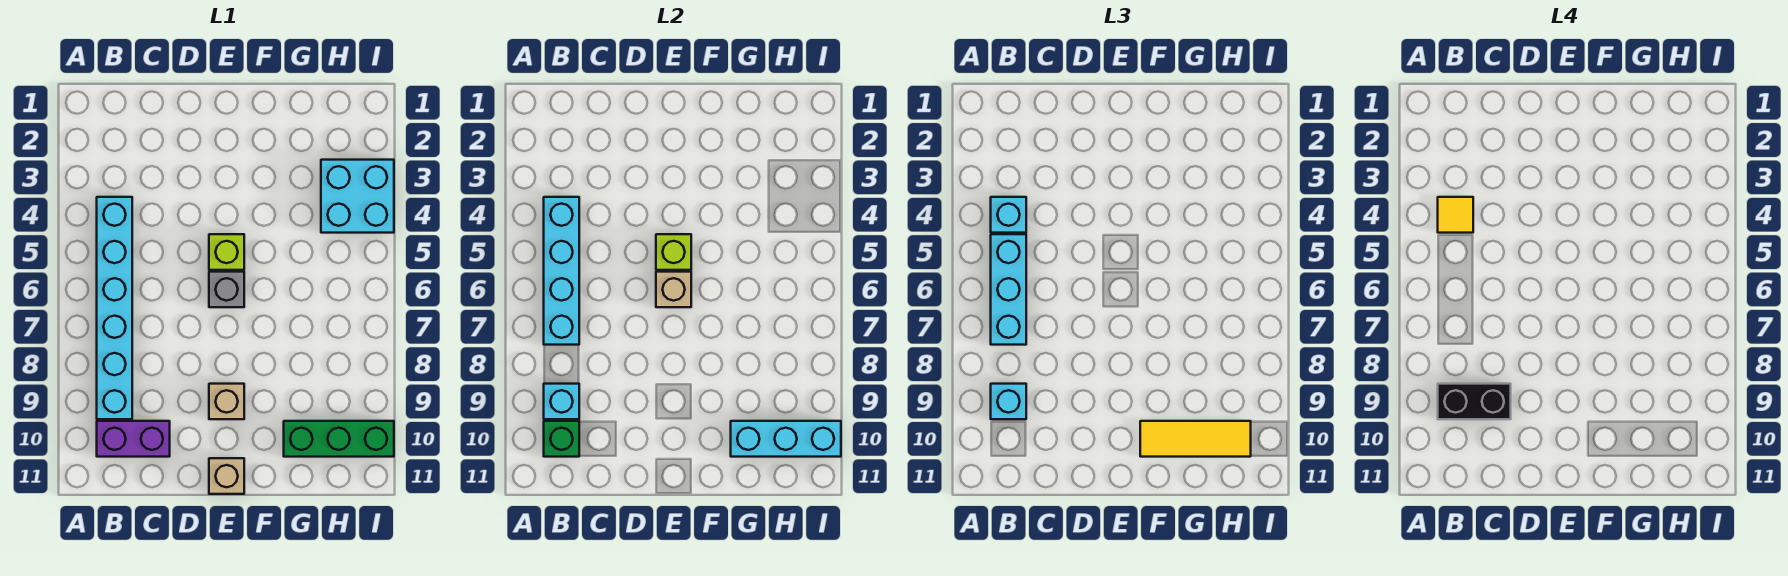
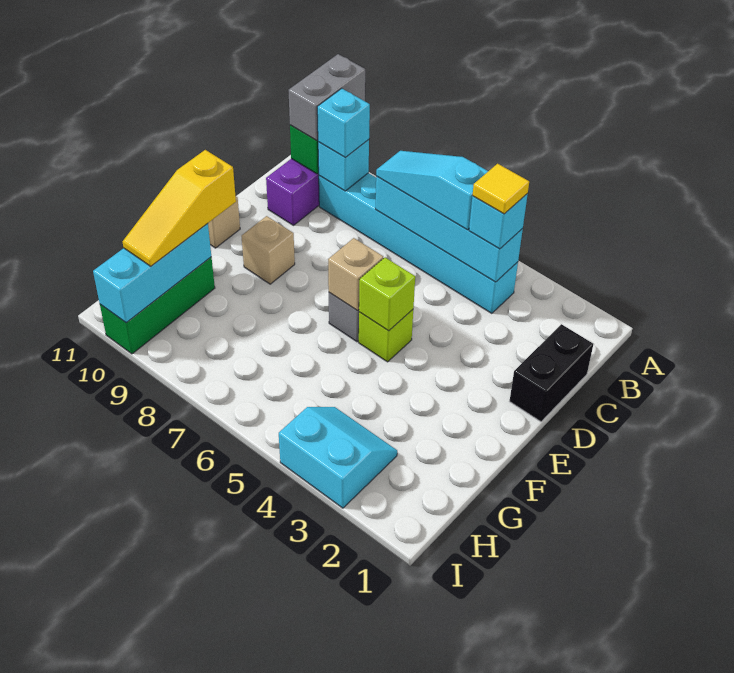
none -> grey 1x2 brick [289,54,365,141]
cyan 1x3 brick [991,234,1026,345] -> cyan 1x3 slope [376,151,488,230]
black 1x2 brick [1438,384,1511,419] -> black 1x2 brick moved to [510,324,593,422]
yellow 1x3 tile [1140,421,1251,457] -> yellow 1x3 slope [123,150,236,266]
cyan 2x2 brick [321,160,394,233] -> cyan 2x2 slope [279,407,397,508]

